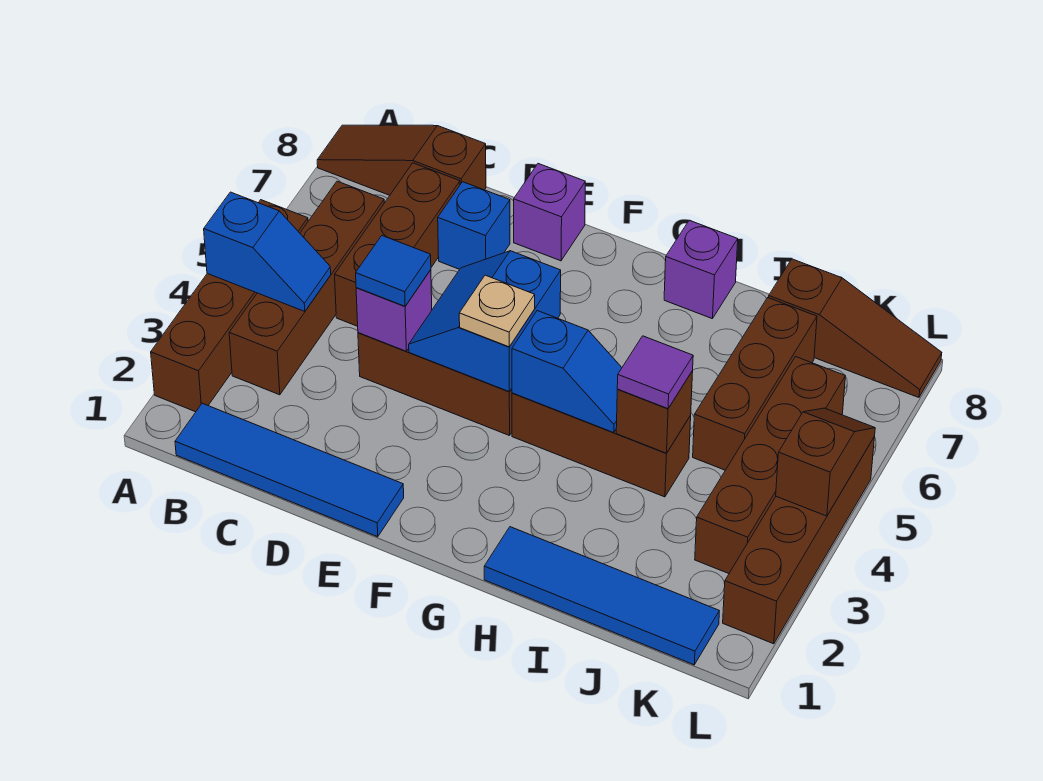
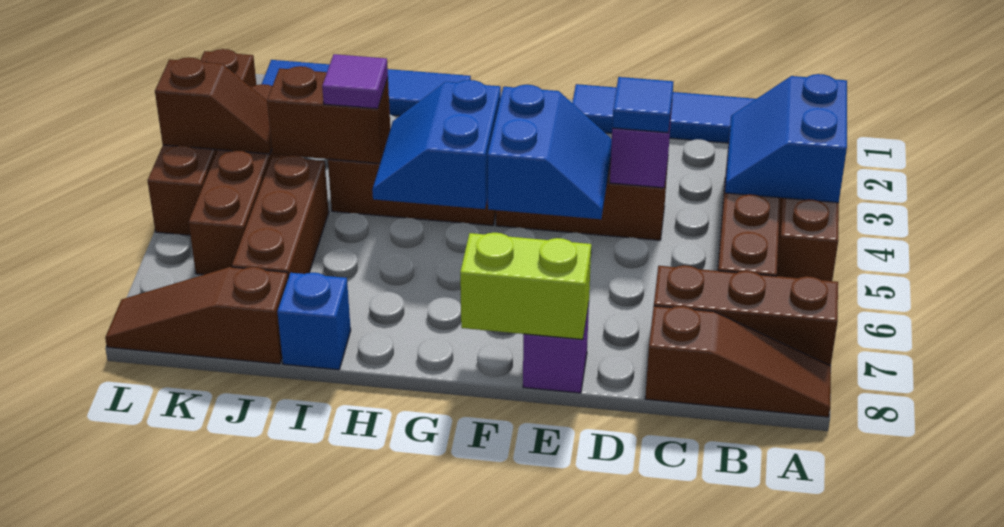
blue 1x2 slope [204,192,331,312] -> blue 2x2 slope [725,74,847,203]
brown 1x3 brick [335,163,460,326] -> brown 1x3 brick turned to [654,265,838,366]
blue 1x1 brick [438,182,510,269] -> blue 1x1 brick moved to [277,273,351,370]
none -> lime 1x2 brick [460,233,591,339]
tan 1x1 plate [459,275,535,347] -> none
blue 1x2 slope [512,311,622,433] -> blue 2x2 slope [372,80,501,209]
purple 1x1 brick [664,220,738,319] -> none
brown 1x1 brick [616,371,693,453] -> brown 1x2 brick [267,66,390,163]
brown 1x2 slope [776,408,875,516] -> brown 1x2 slope turned to [155,57,272,154]

